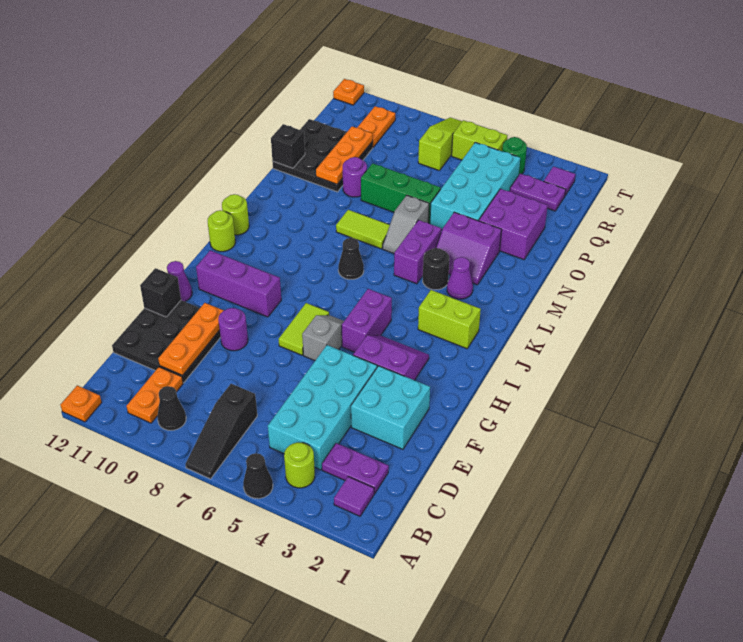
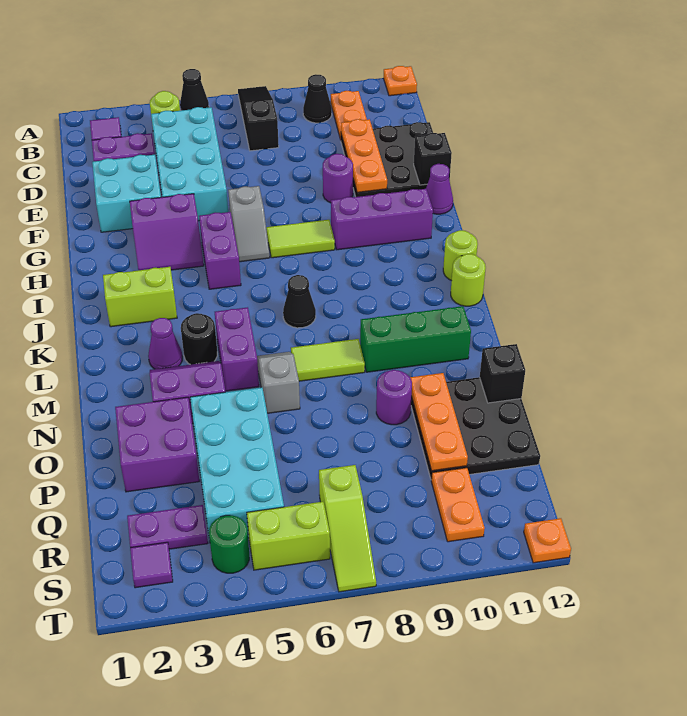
lime 1x2 tile [279,303,329,355] -> lime 1x2 tile turned to [266,220,335,258]
green 1x3 brick [361,163,441,224] -> green 1x3 brick moved to [360,306,471,372]

